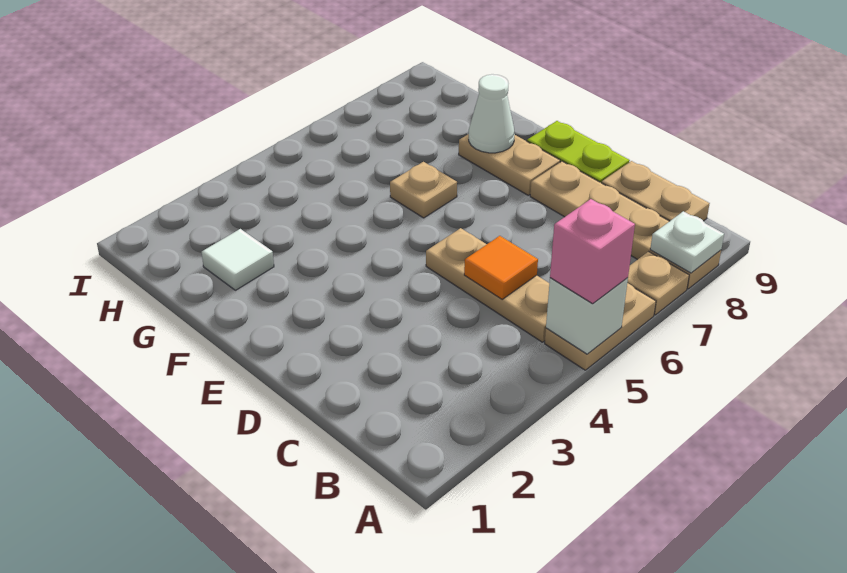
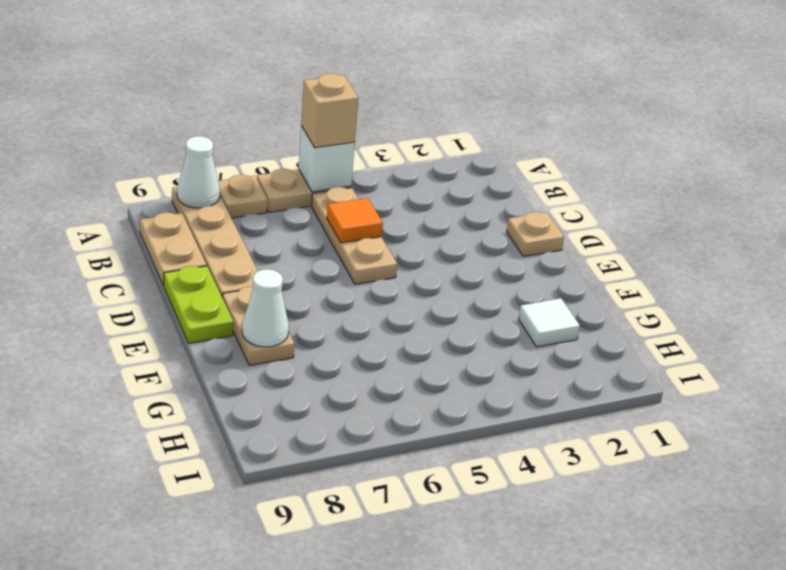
pink 1x1 brick [550,199,635,304] -> tan 1x1 brick [301,73,358,148]
white 1x1 plate [650,211,724,273] -> white 1x1 cone [177,136,220,208]
tan 1x1 plate [390,162,457,218] -> tan 1x1 plate moved to [507,212,564,256]

